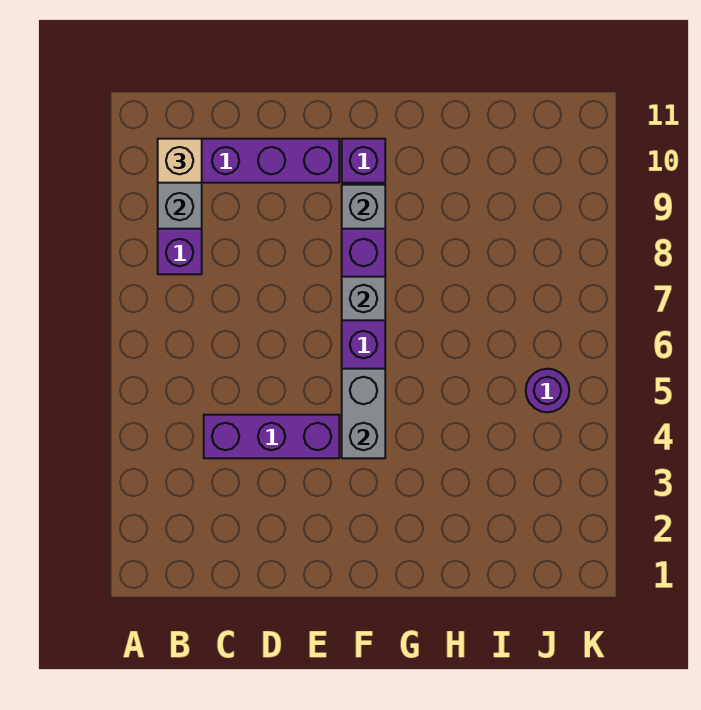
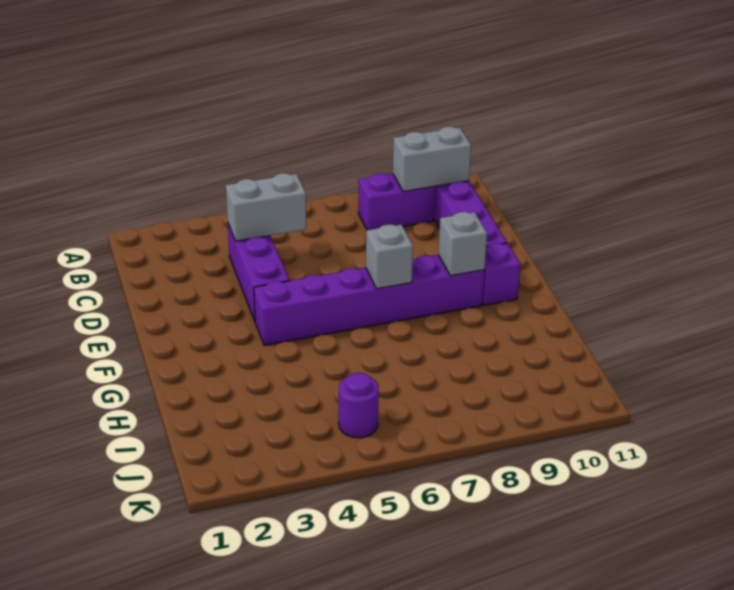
tan 1x1 brick [158,139,202,183] -> none
grey 1x2 brick [342,369,385,458] -> grey 1x2 brick moved to [226,173,306,241]

